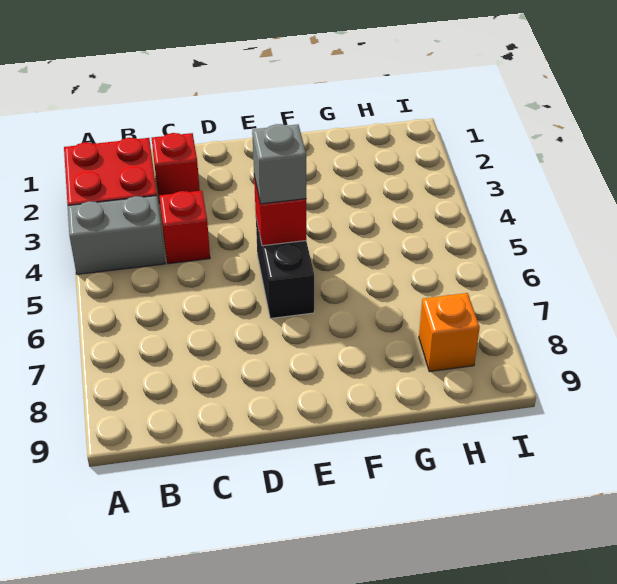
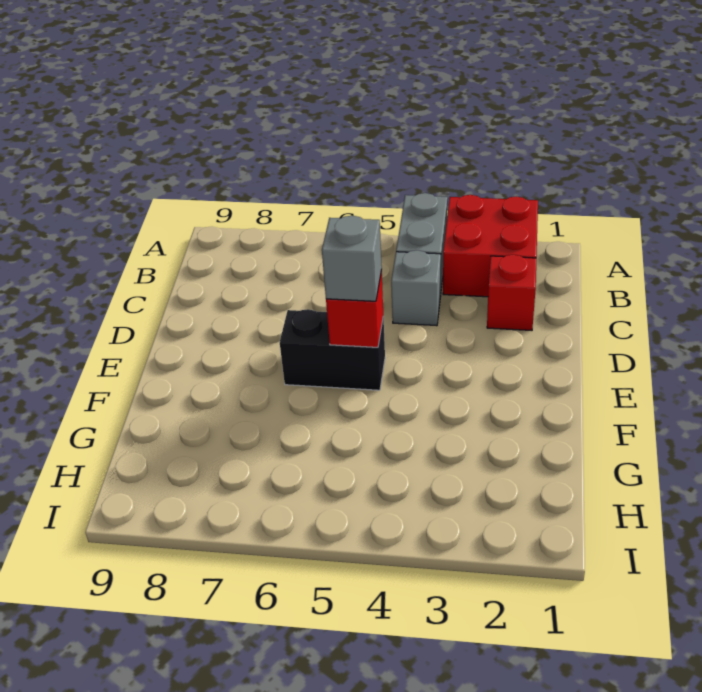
red 1x1 brick [159,191,210,264] -> grey 1x1 brick [391,250,441,326]
orange 1x1 brick [419,293,480,372] -> none

